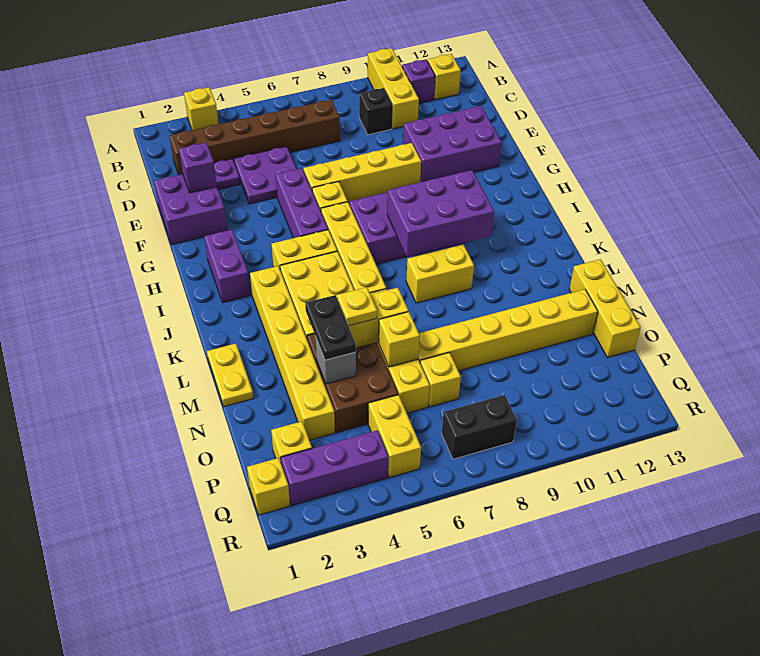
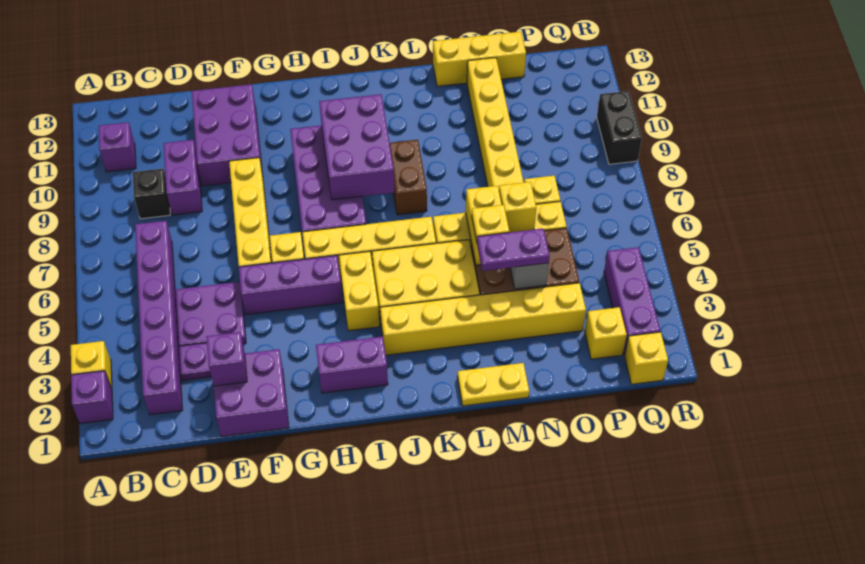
none -> purple 1x1 brick [71,371,113,424]
yellow 1x3 brick [368,48,419,129] -> none
yellow 1x1 brick [428,54,461,100] -> none
brown 1x6 brick [170,100,340,175] -> purple 1x6 brick [135,221,182,415]
none -> purple 1x2 brick [163,140,202,215]
yellow 1x2 brick [406,244,474,303] -> brown 1x2 brick [390,140,427,215]
black 1x2 plate [305,295,356,360] -> purple 1x2 plate [477,229,550,271]
yellow 1x2 brick [368,395,421,477] -> none
black 1x2 brick [442,395,517,459] -> black 1x2 brick moved to [597,91,642,164]

